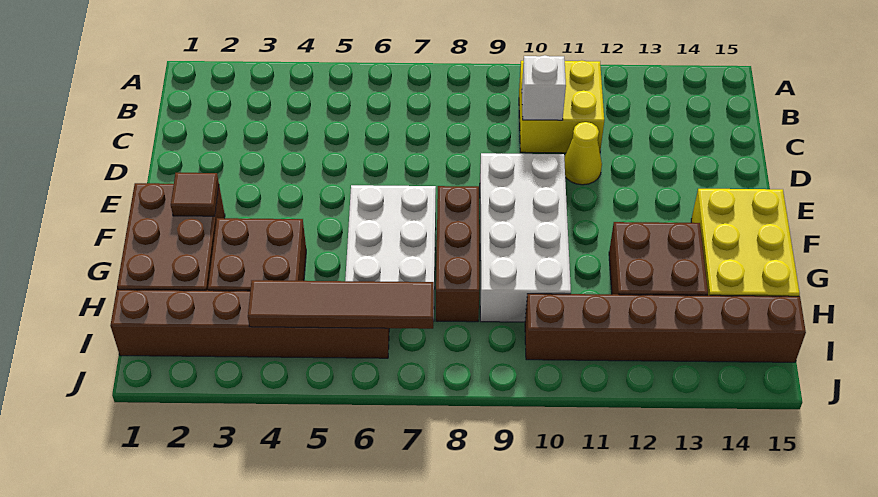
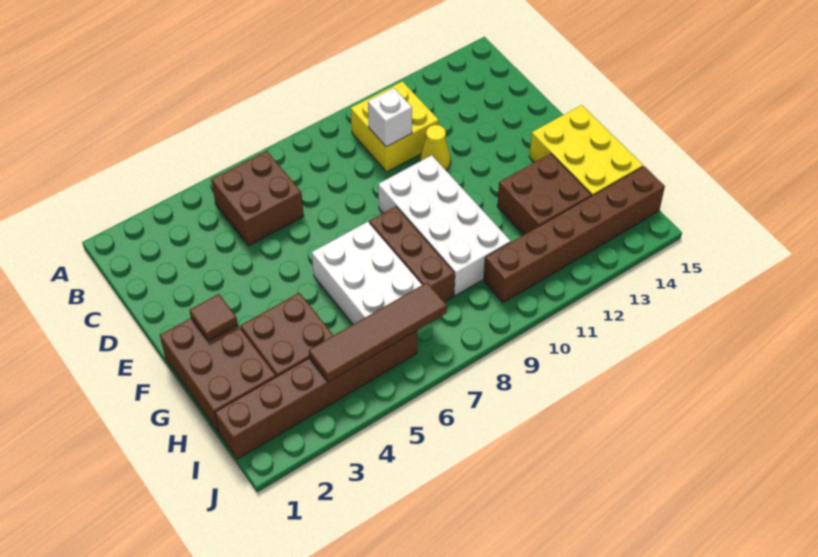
none -> brown 2x2 brick [211,151,304,246]

